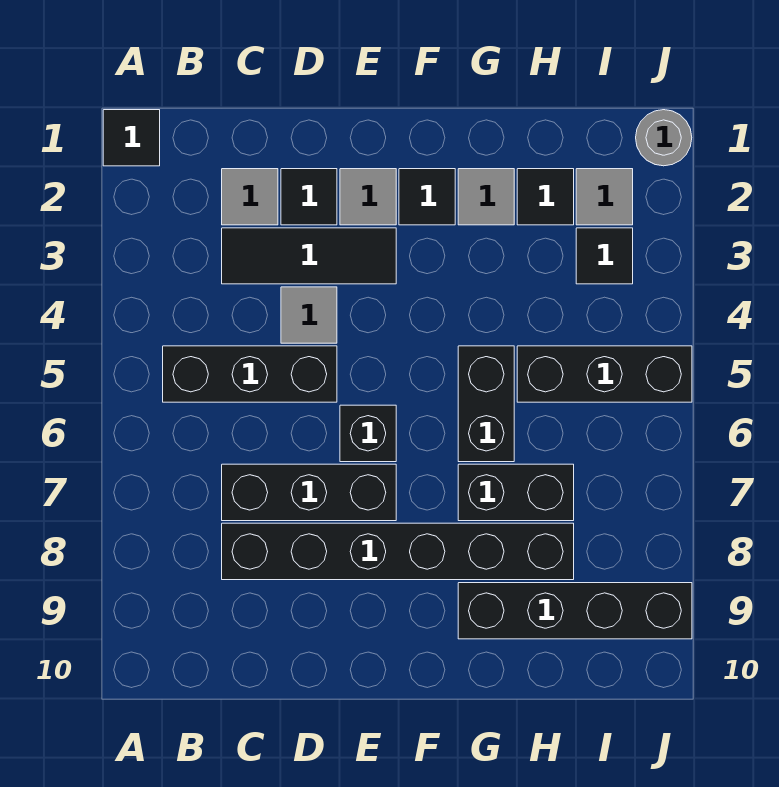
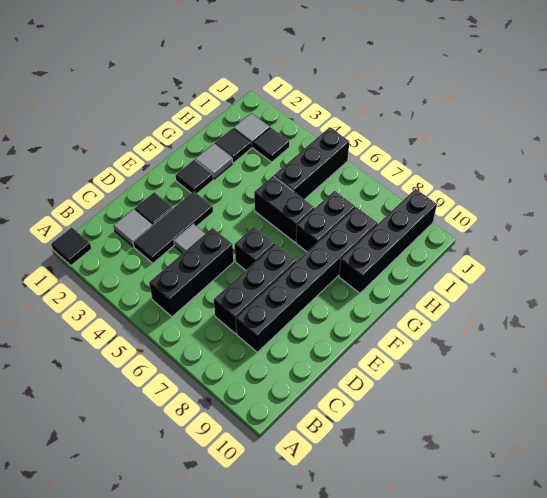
grey 1x1 tile [340,169,396,225] -> none
grey 1x1 round brick [636,110,692,166] -> none

